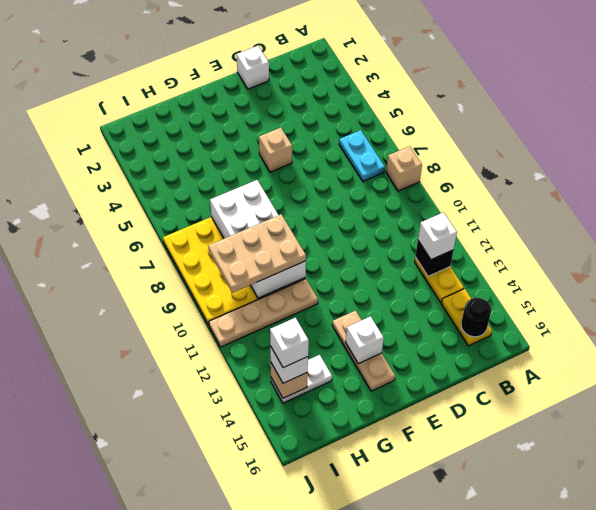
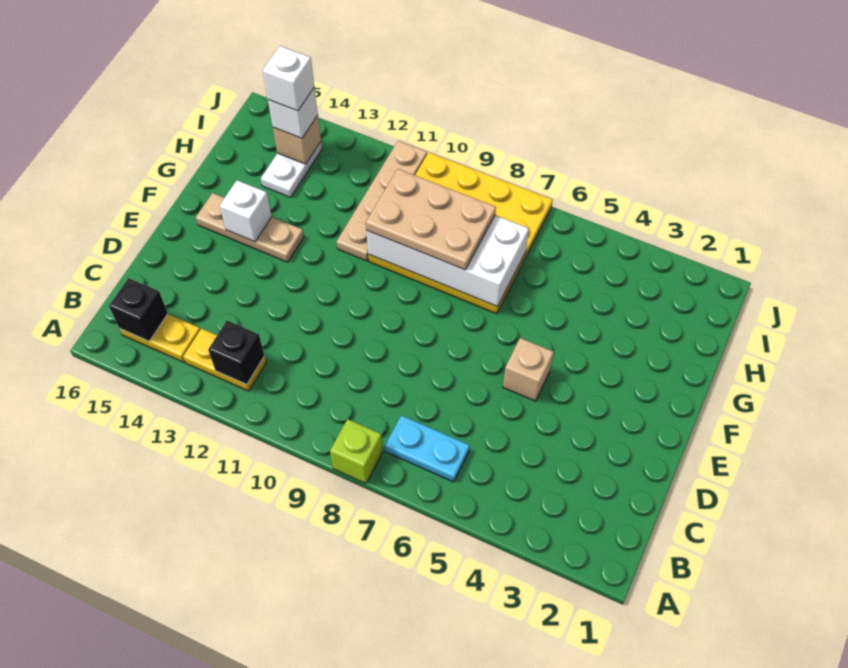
tan 1x1 brick [386,146,422,191] -> lime 1x1 brick [330,419,383,483]
white 1x1 brick [418,212,457,260] -> none
black 1x1 round brick [461,298,491,337] -> black 1x1 brick [109,278,168,341]
white 1x1 brick [237,46,269,89] -> none
tan 2x3 plate [208,214,306,293] -> tan 2x3 plate turned to [366,169,496,270]

